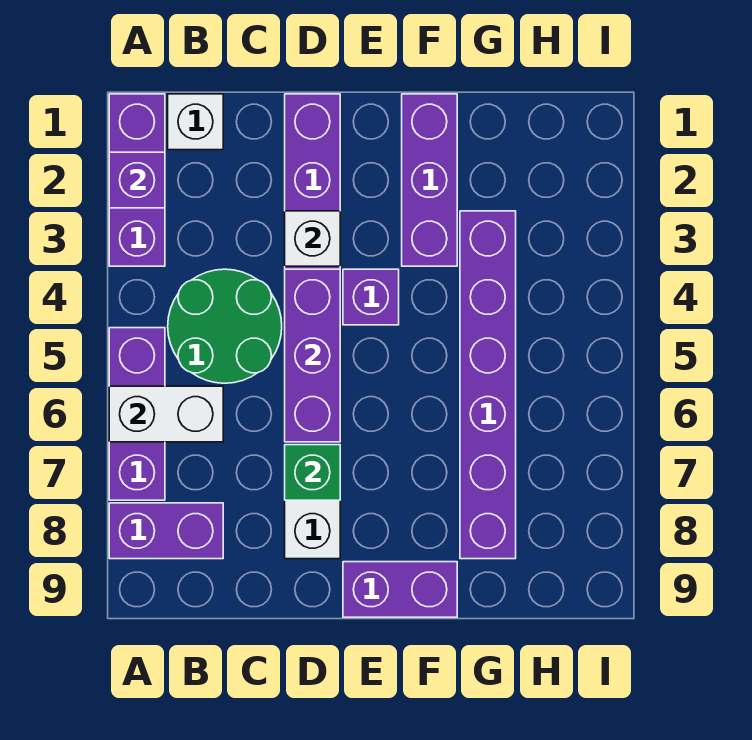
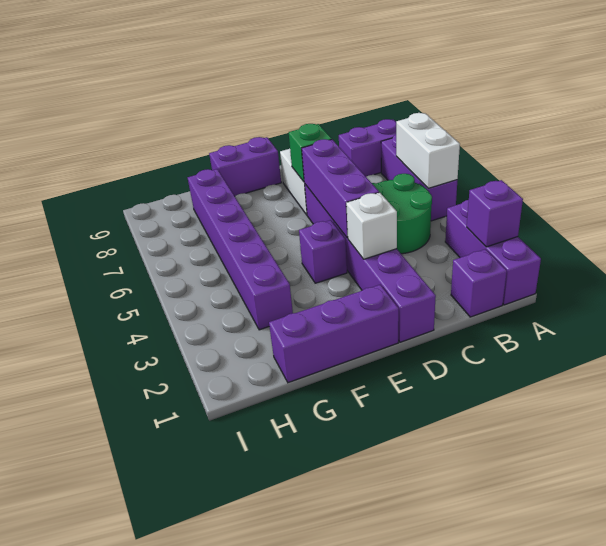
white 1x2 brick [109,386,223,442] -> white 1x2 brick turned to [396,113,460,188]
white 1x1 brick [168,94,223,150] -> purple 1x1 brick [451,249,507,317]
purple 1x3 brick [402,94,457,266] -> purple 1x3 brick turned to [269,285,399,383]

